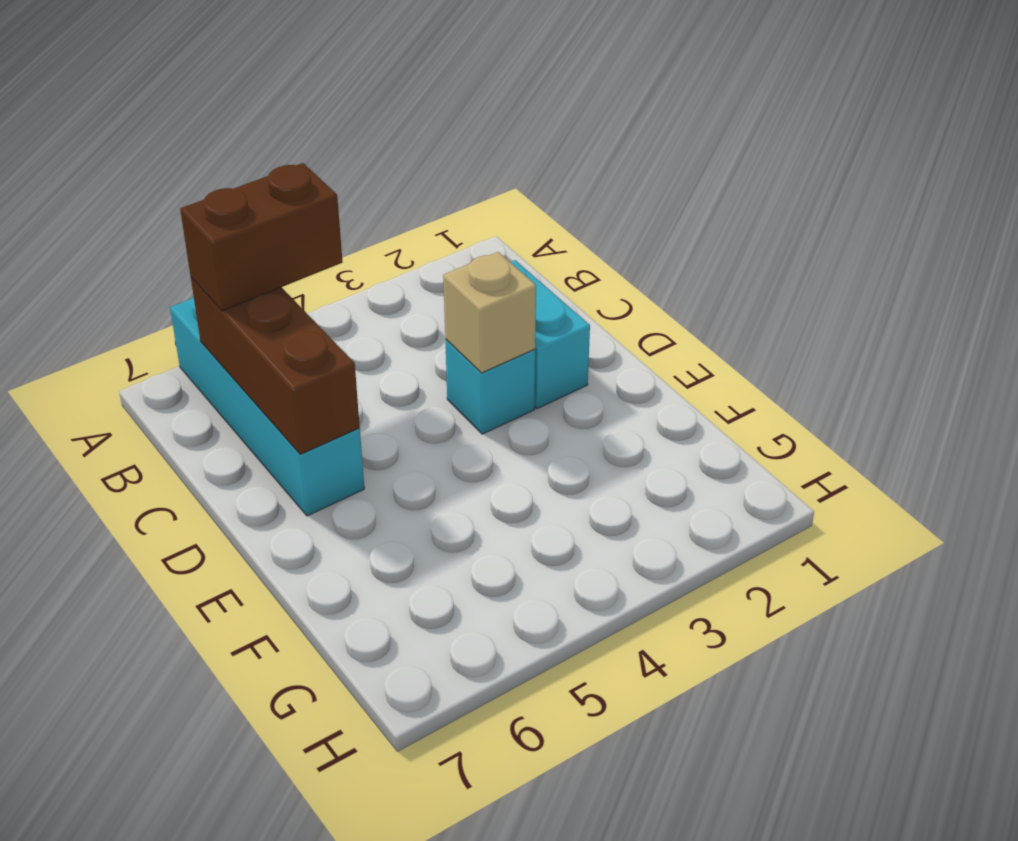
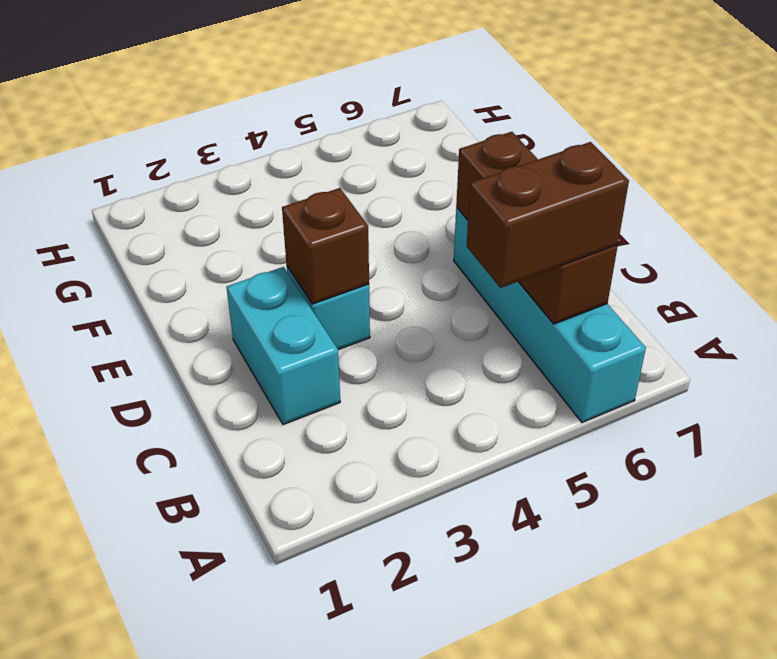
tan 1x1 brick [443,252,536,373] -> brown 1x1 brick [282,188,369,304]

